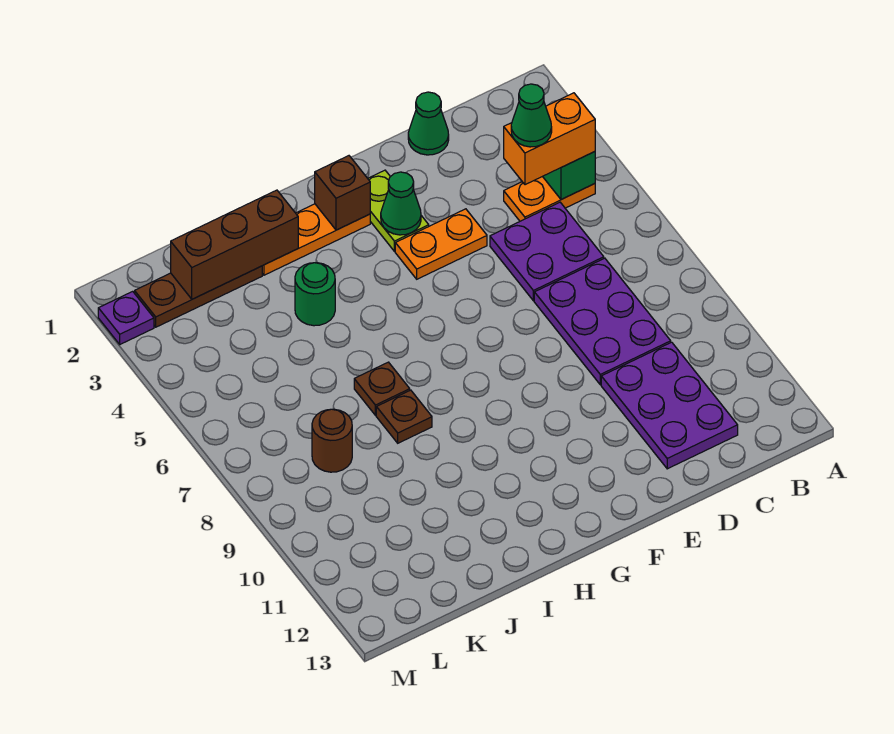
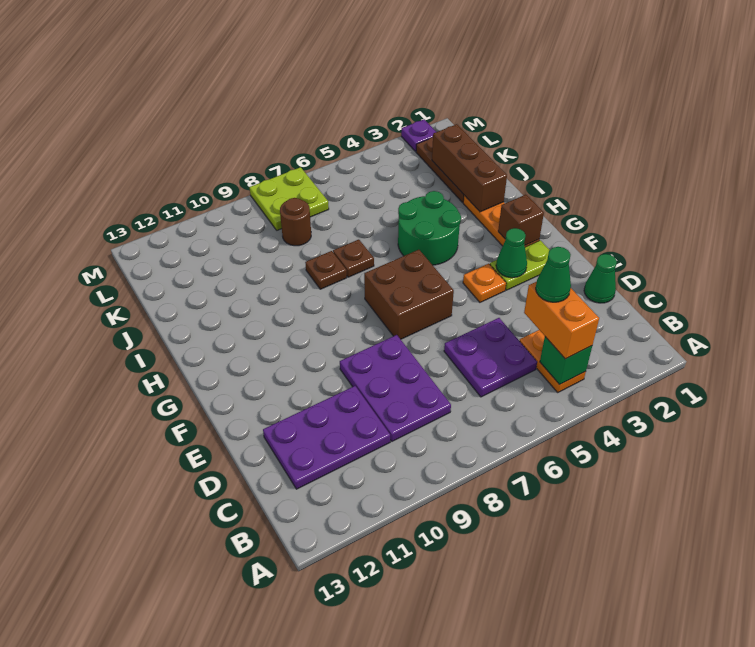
purple 2x3 plate [534,258,671,385] -> purple 2x3 plate turned to [340,335,451,441]
orange 1x2 plate [395,209,487,279] -> orange 1x1 plate [463,264,506,302]
none -> brown 2x2 brick [364,250,454,339]
green 1x1 round brick [295,263,335,326] -> green 2x2 round brick [398,191,461,265]
none -> lime 2x2 plate [250,167,329,230]

